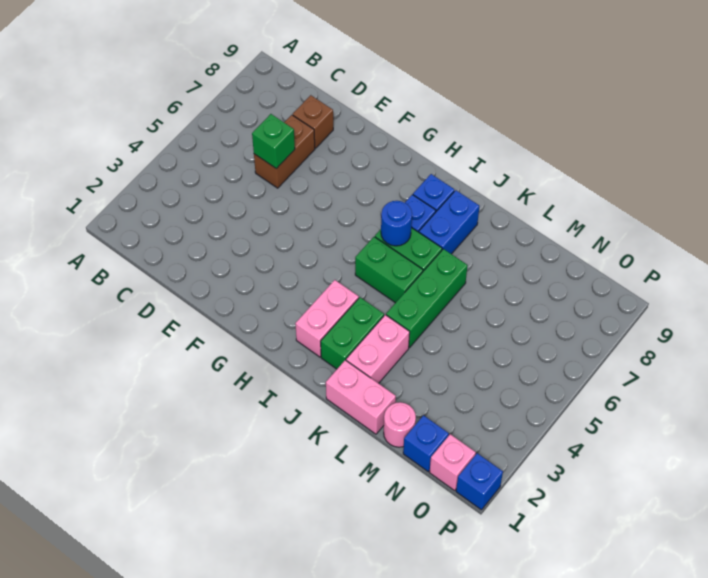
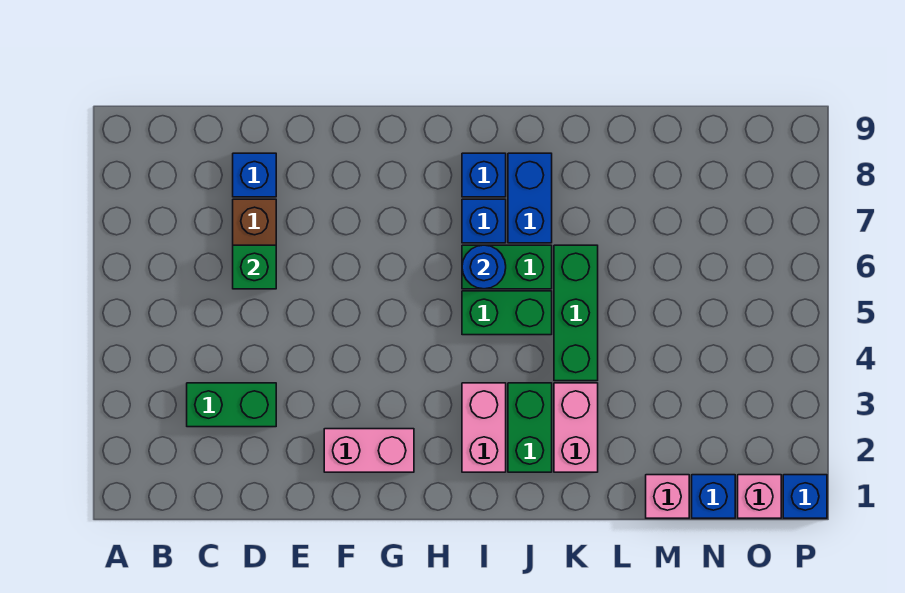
none -> green 1x2 brick [187,383,276,427]
brown 1x1 brick [293,95,333,148] -> blue 1x1 brick [233,153,276,197]
pink 1x2 brick [326,360,396,434] -> pink 1x2 brick moved to [324,429,414,472]
pink 1x1 round brick [384,402,416,447] -> pink 1x1 brick [646,475,689,518]

